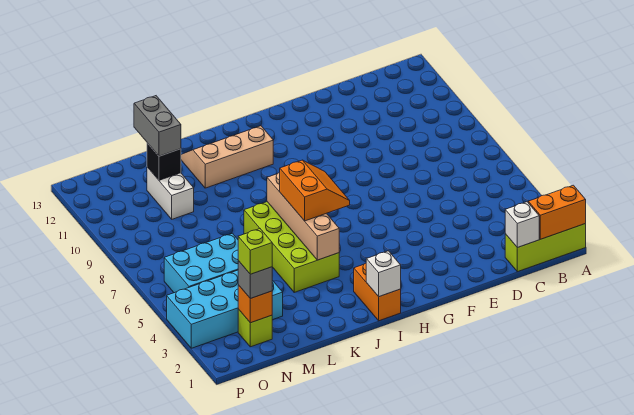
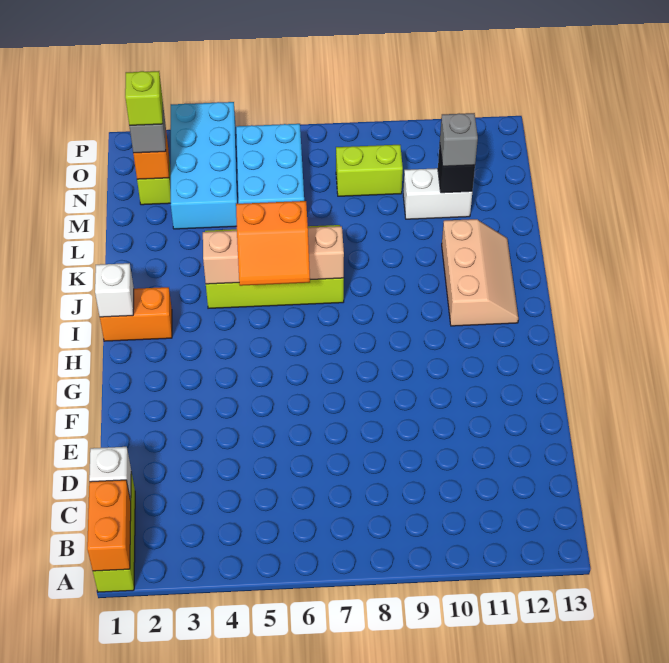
grey 1x2 brick [134,96,181,156] -> grey 1x1 brick [440,113,478,166]
none -> lime 1x2 brick [336,145,403,196]

